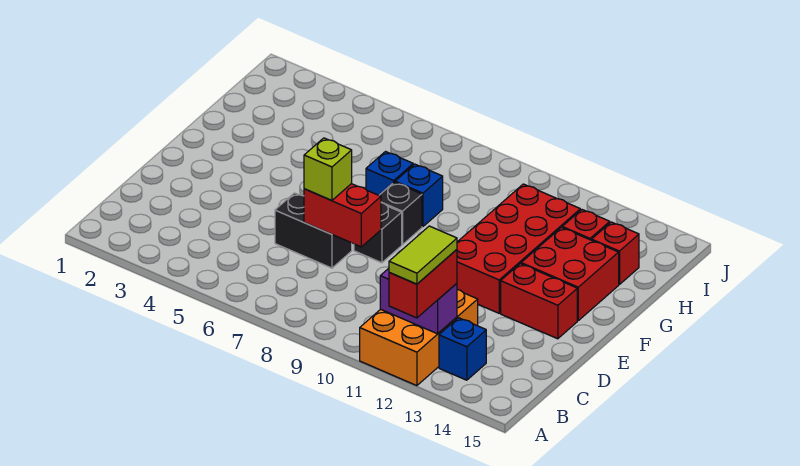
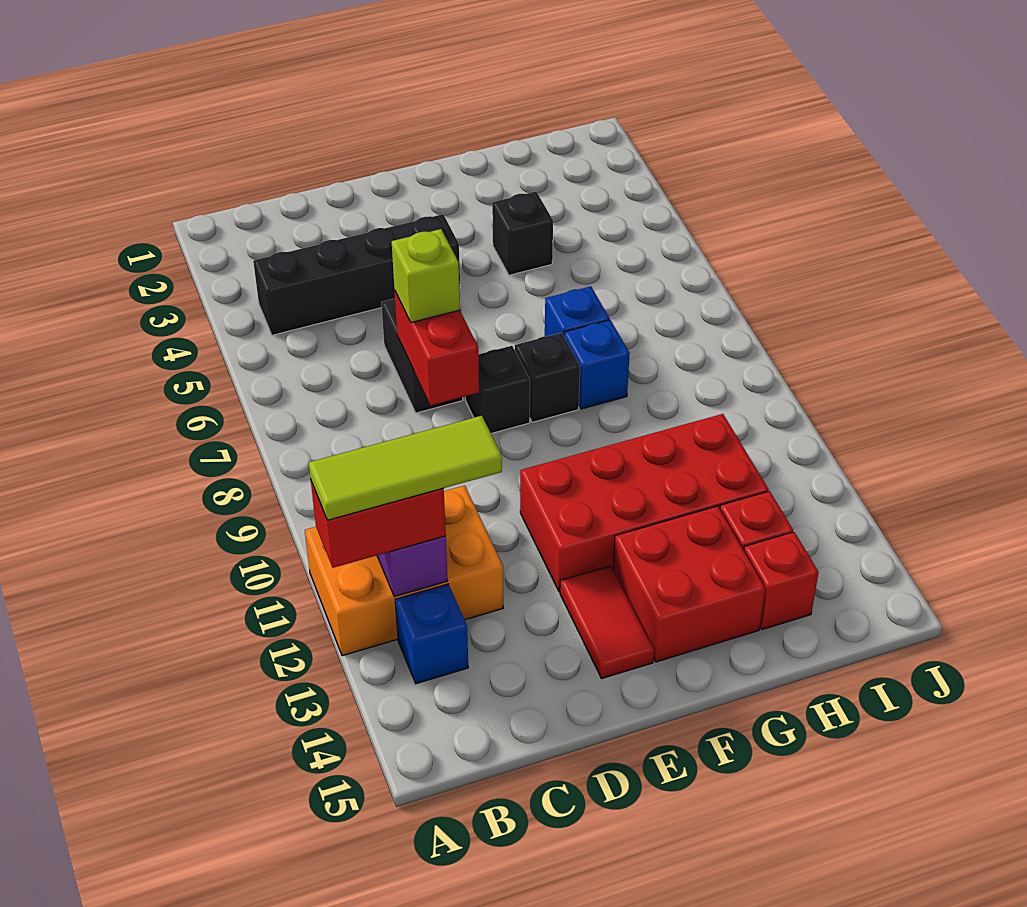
lime 1x2 tile [389,226,457,284] -> lime 1x3 tile [309,416,502,520]
none -> black 1x4 brick [253,214,460,335]
red 1x2 brick [501,264,577,339] -> red 1x2 tile [560,566,654,679]
none -> black 1x1 brick [492,192,553,275]

